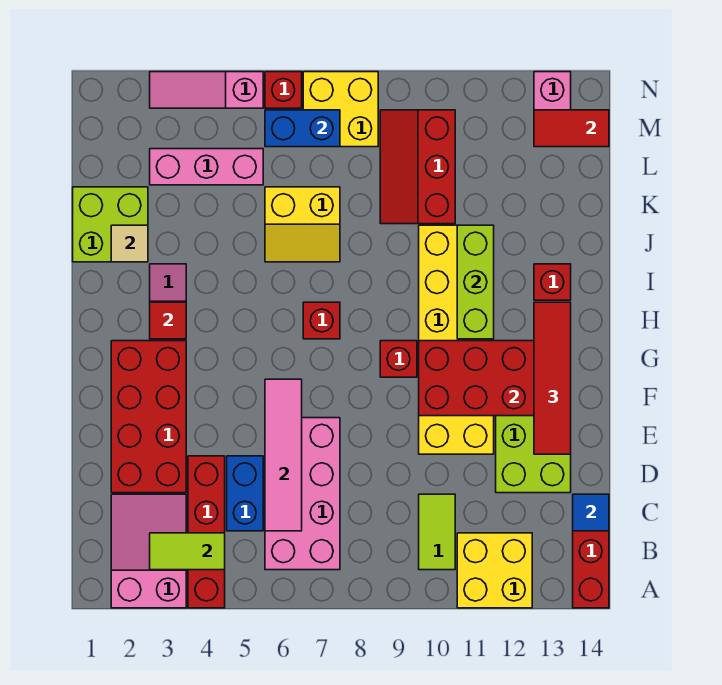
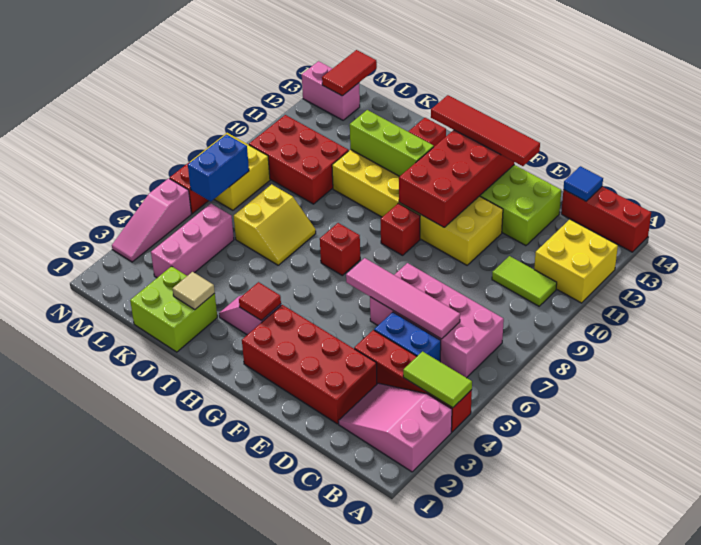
lime 1x2 tile [150,533,225,570] -> lime 1x2 tile turned to [403,352,472,408]
red 2x3 slope [380,110,455,224] -> red 2x3 brick [249,115,349,204]

